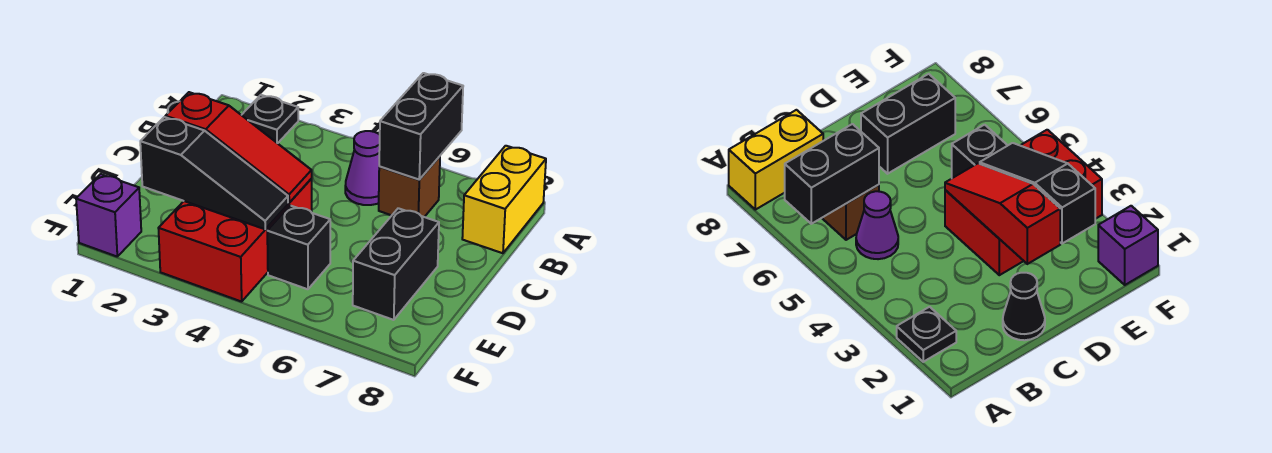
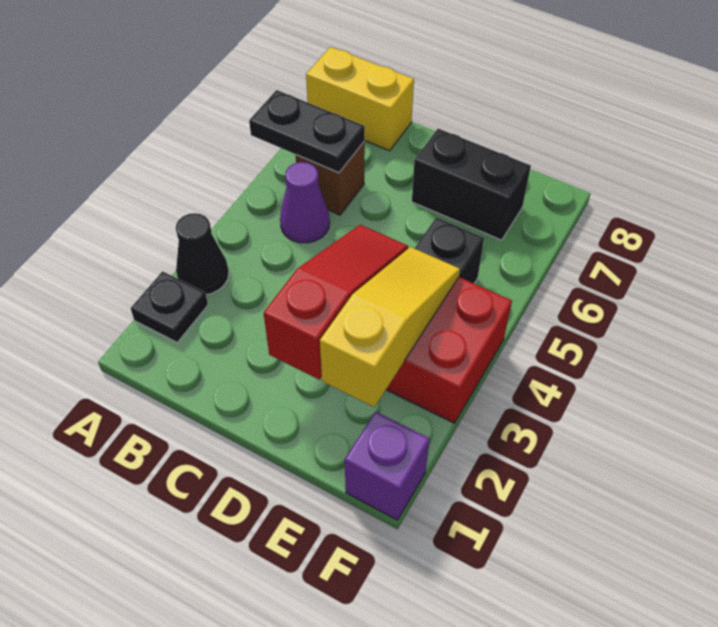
black 1x2 brick [379,73,463,180] -> black 1x2 plate [249,90,365,173]
black 1x1 cone [1003,273,1045,340] -> black 1x1 cone moved to [176,213,229,295]
black 1x3 slope [140,117,288,229] -> yellow 1x3 slope [320,247,460,407]

